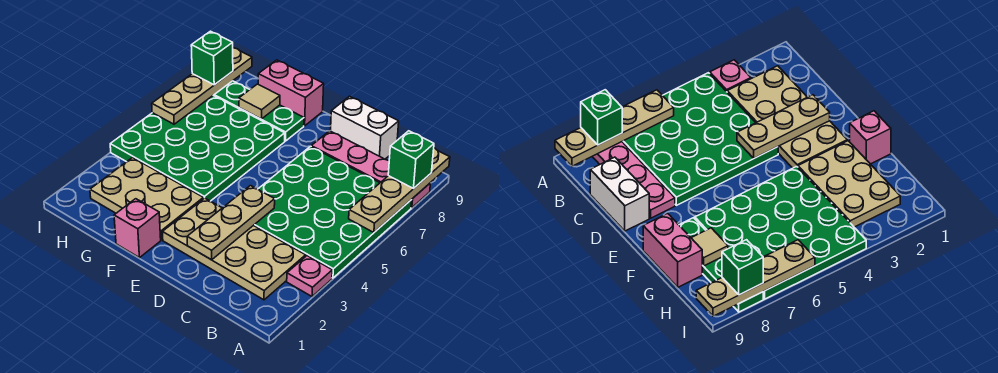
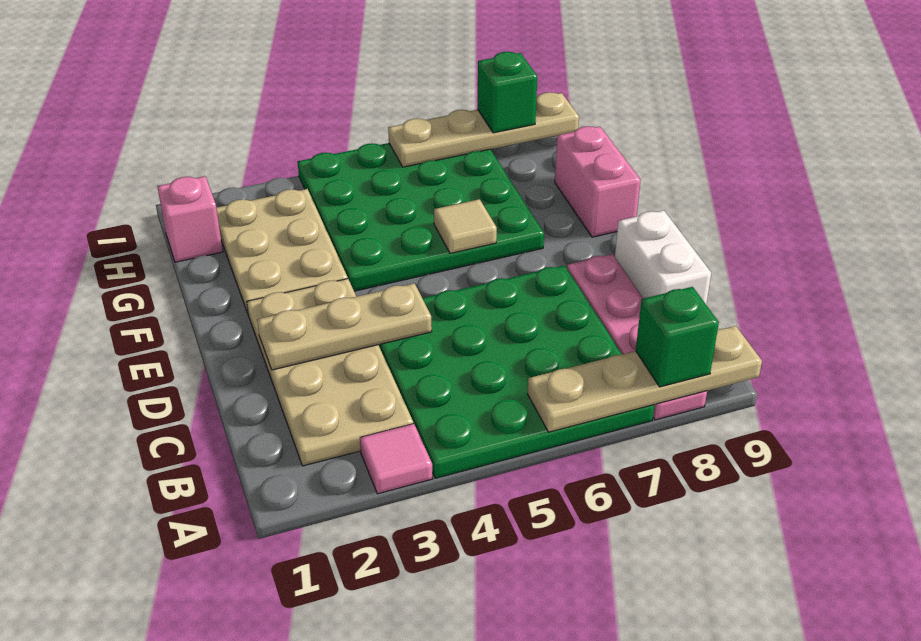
pink 1x1 plate [287,256,332,296] -> pink 1x1 tile [360,424,433,494]
pink 1x1 brick [114,199,161,258] -> pink 1x1 brick moved to [157,176,223,262]
green 1x4 plate [214,81,304,141] -> none
tan 1x1 tile [239,84,280,119] -> tan 1x1 tile moved to [434,199,497,253]

